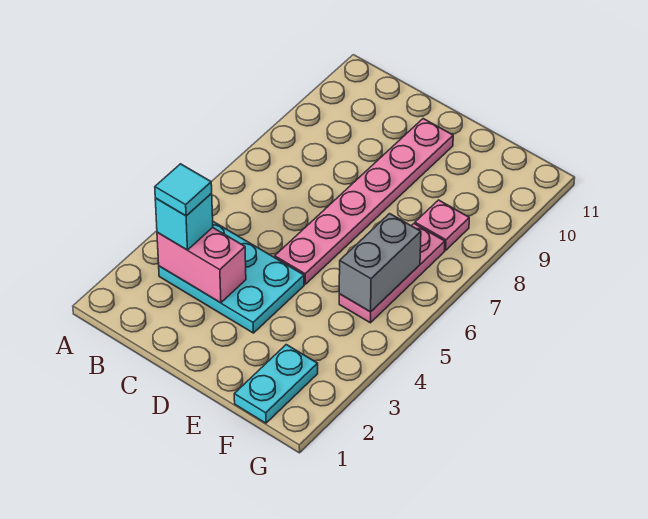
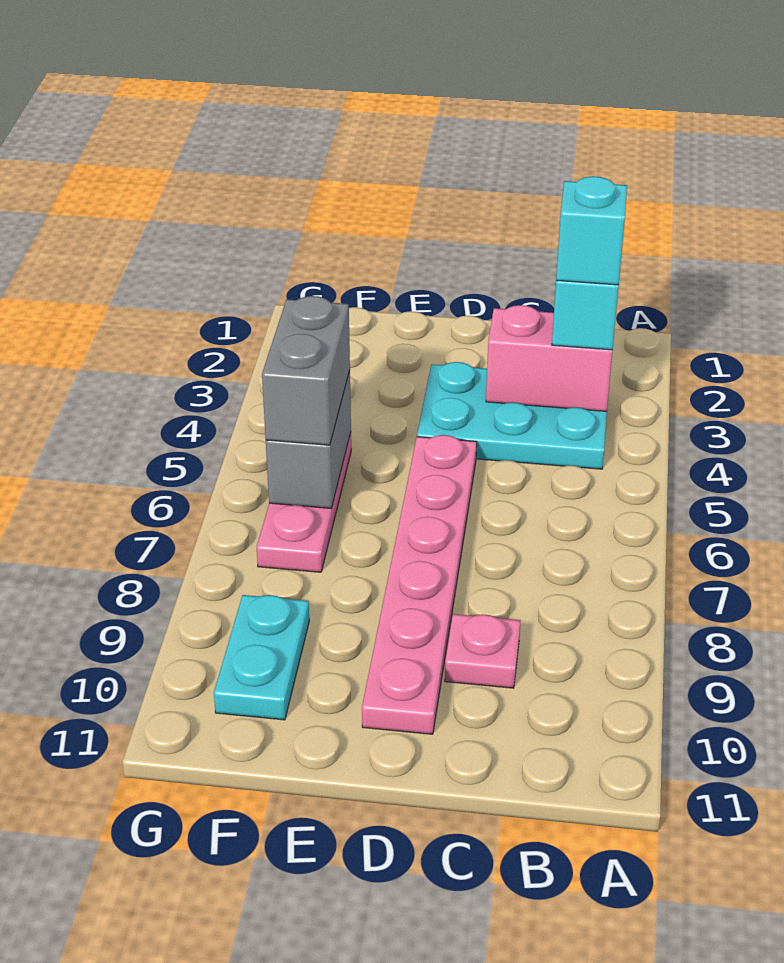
cyan 1x1 tile [155,164,212,216] -> cyan 1x1 brick [556,176,627,285]
cyan 1x2 plate [234,345,318,423] -> cyan 1x2 plate moved to [214,595,309,720]
none -> grey 1x2 brick [262,296,350,445]
pink 1x1 plate [415,200,469,250] -> pink 1x1 plate moved to [445,614,520,688]

